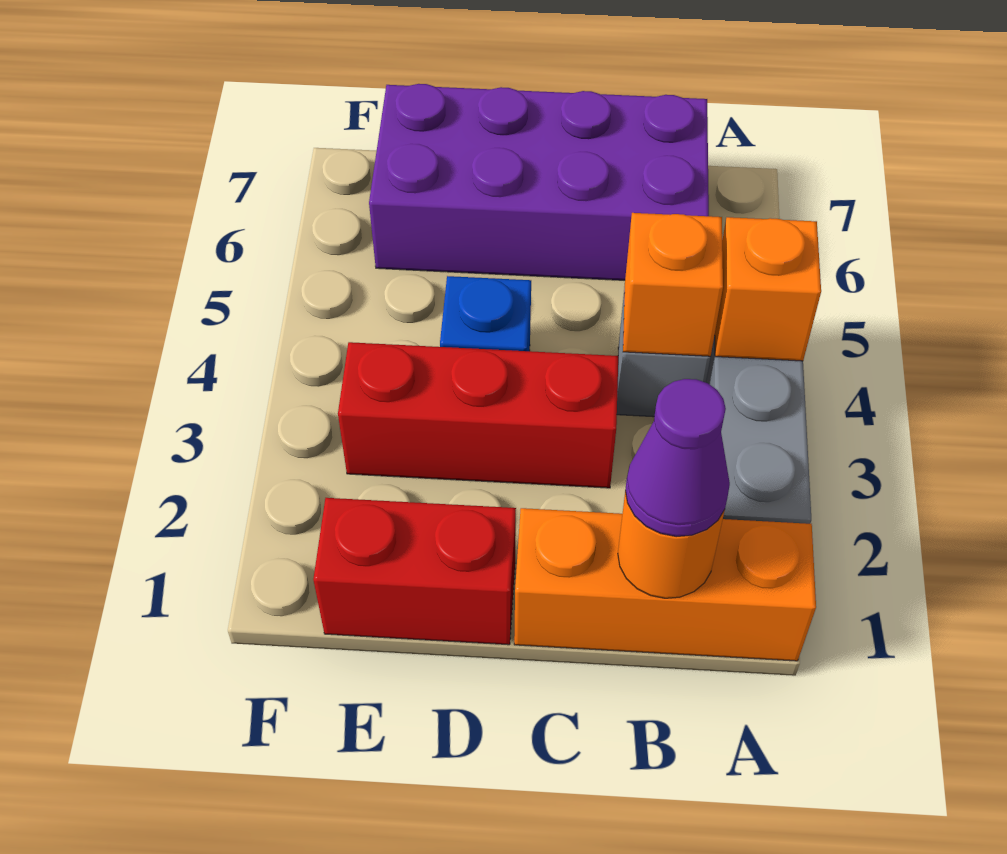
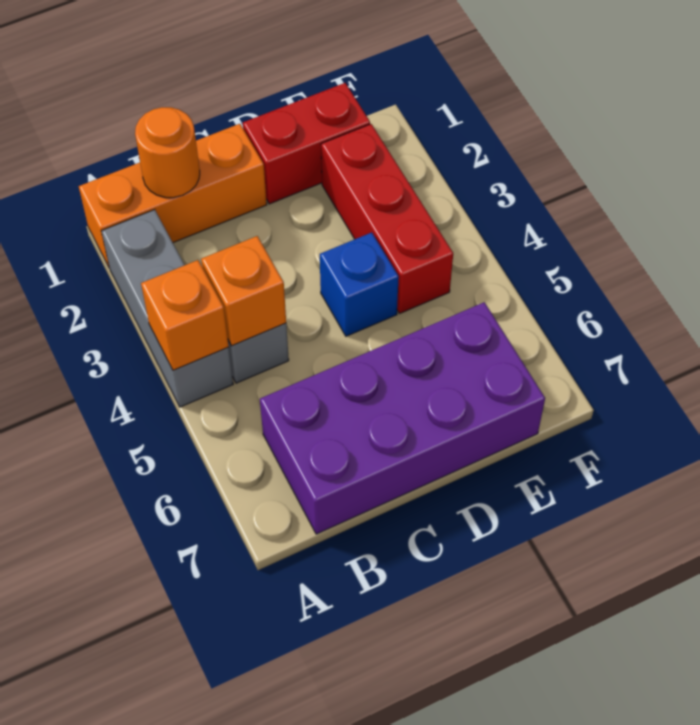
purple 1x1 cone [625,379,730,537] -> none
red 1x3 brick [338,342,618,488] -> red 1x3 brick turned to [321,124,453,314]

